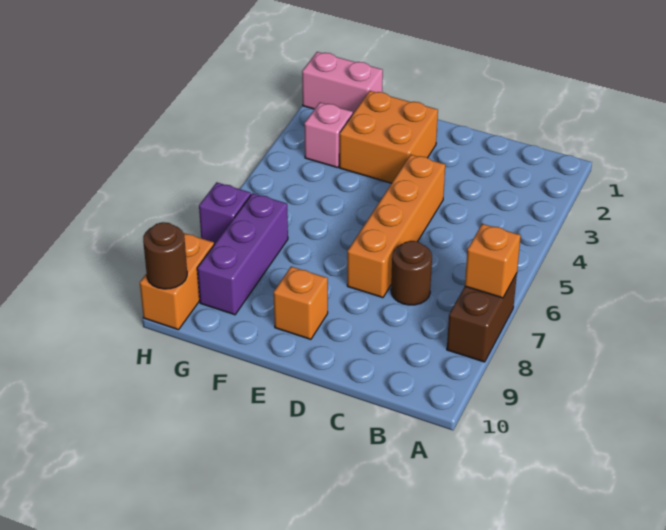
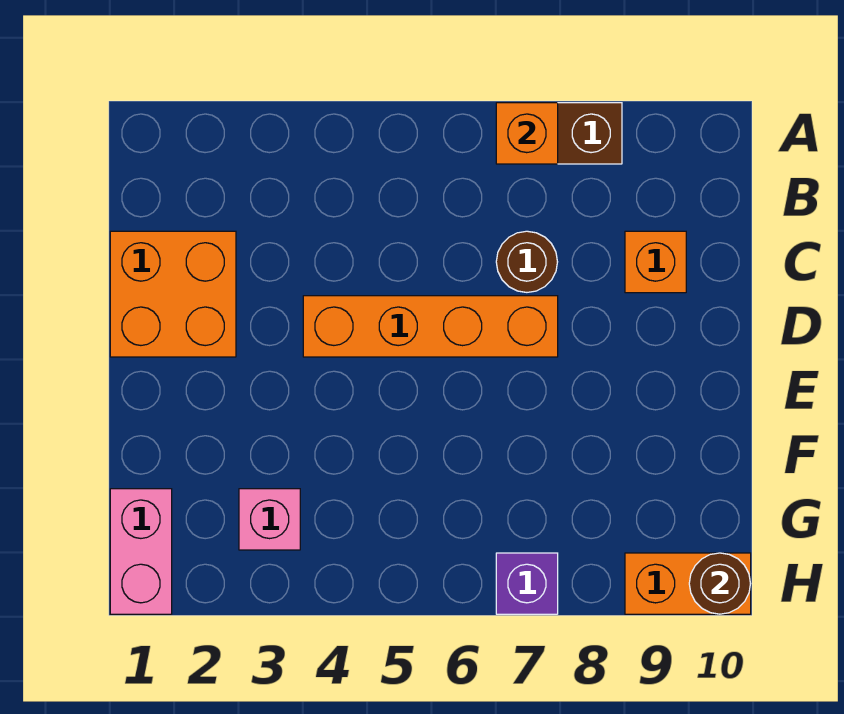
orange 2x2 brick [339,91,438,183] -> orange 2x2 brick moved to [110,231,236,357]
orange 1x1 brick [273,267,328,339] -> orange 1x1 brick moved to [625,231,686,293]
purple 1x3 brick [197,193,288,315] -> none

